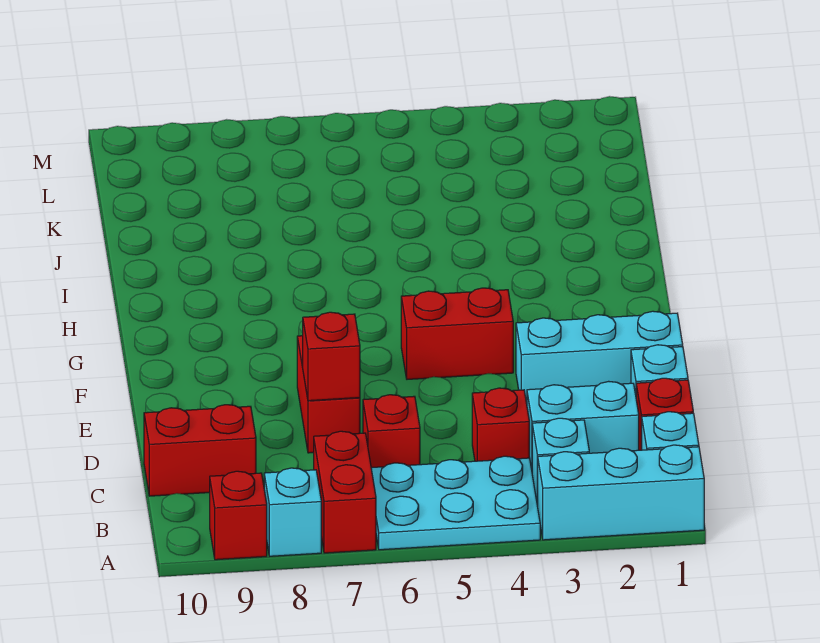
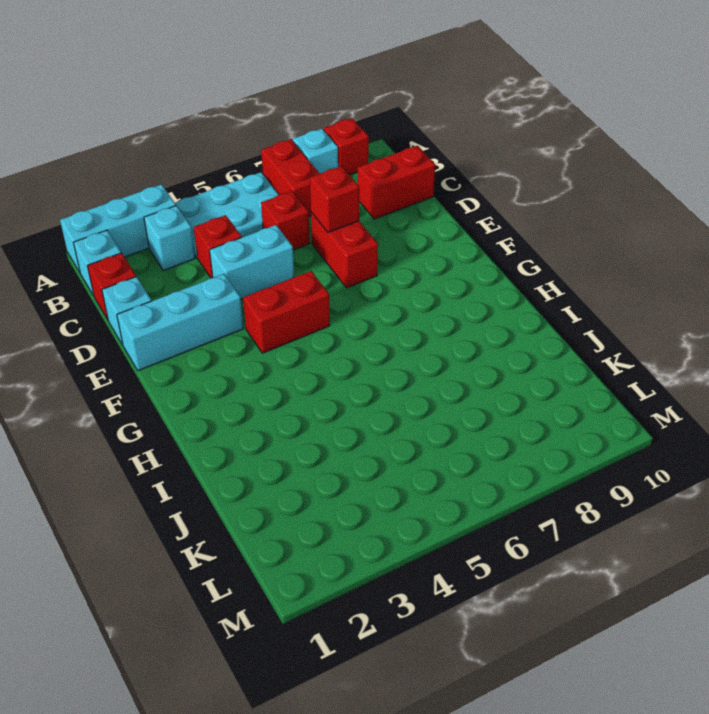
cyan 1x2 brick [527,381,639,469] -> cyan 1x2 brick moved to [210,225,294,299]

